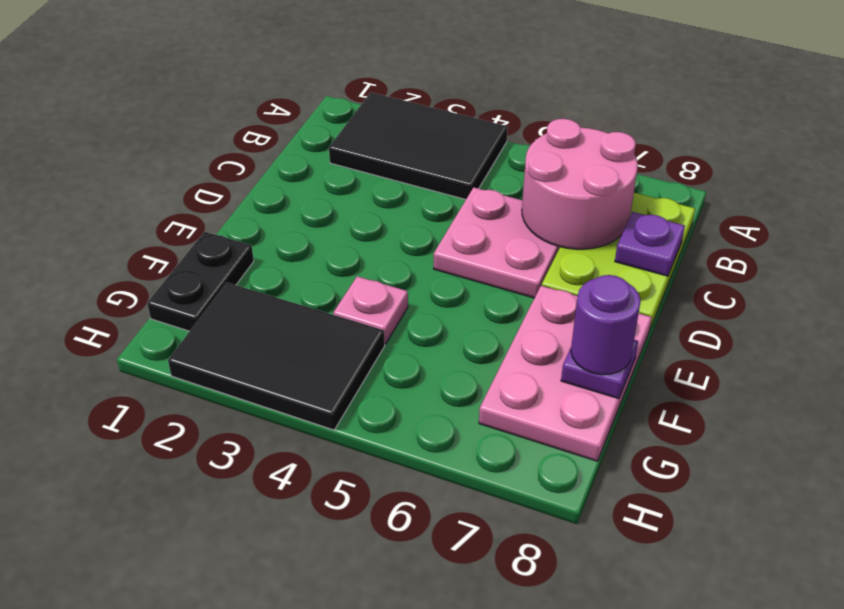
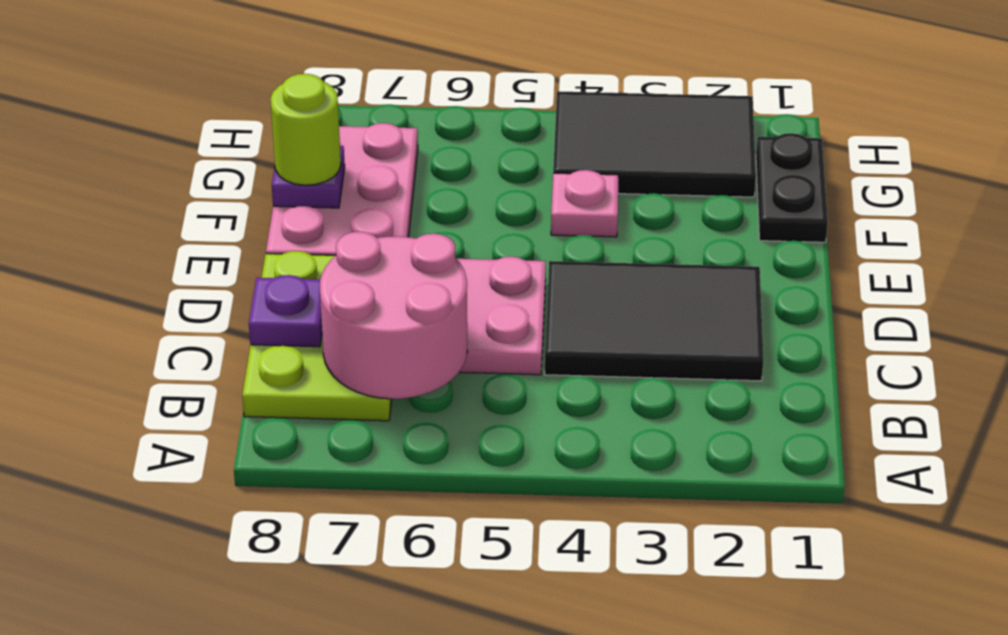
black 2x3 tile [329,92,508,199] -> black 2x3 tile moved to [545,261,764,381]
purple 1x1 round brick [571,275,641,375] -> lime 1x1 round brick [271,74,341,185]

